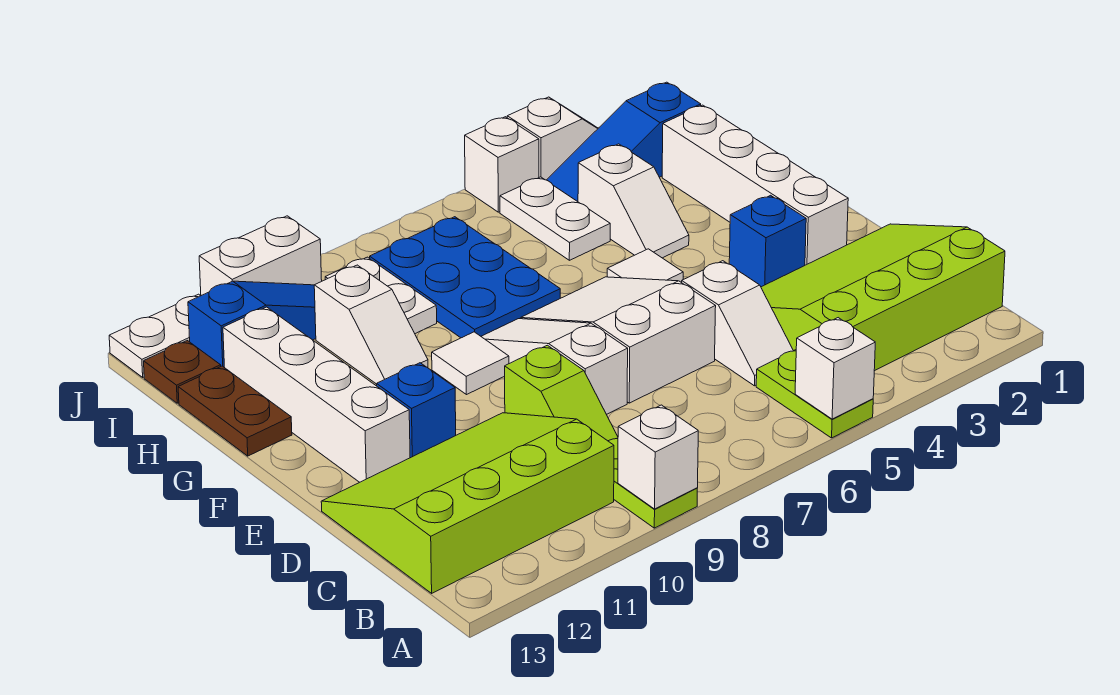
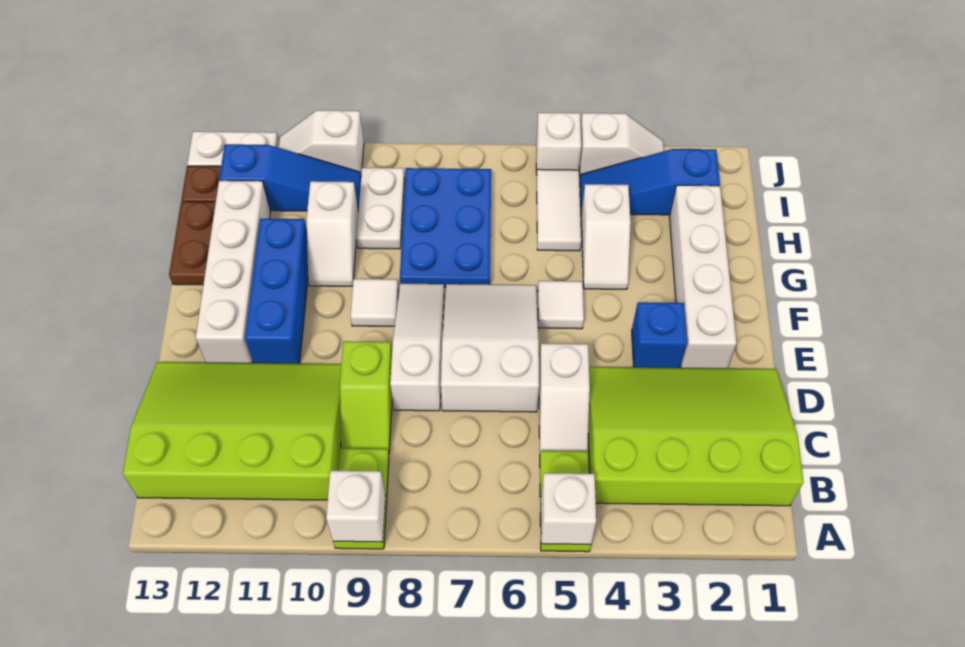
blue 1x1 brick [377,363,456,458] -> blue 1x3 brick [245,219,308,364]
white 1x2 plate [500,177,610,260] -> white 1x2 tile [537,169,581,251]
white 1x2 brick [199,216,322,296] -> white 1x2 slope [278,110,364,174]

